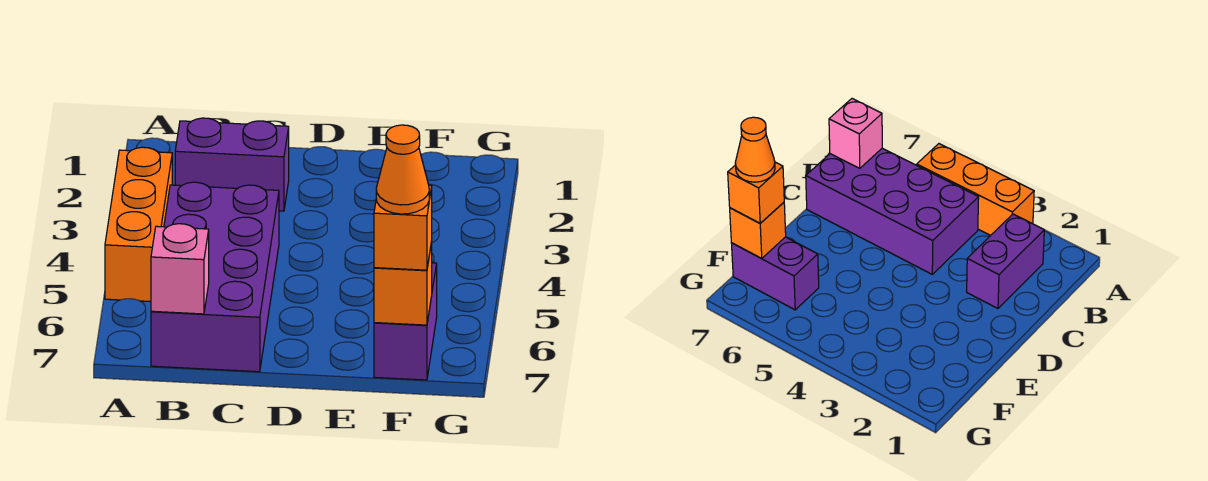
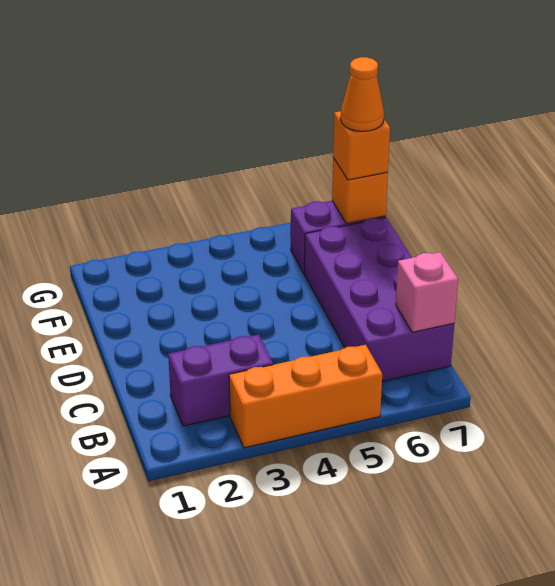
purple 1x2 brick [175,118,289,211] -> purple 1x2 brick turned to [168,334,273,426]
purple 2x4 brick [151,182,279,372] -> purple 2x4 brick turned to [305,218,454,382]

